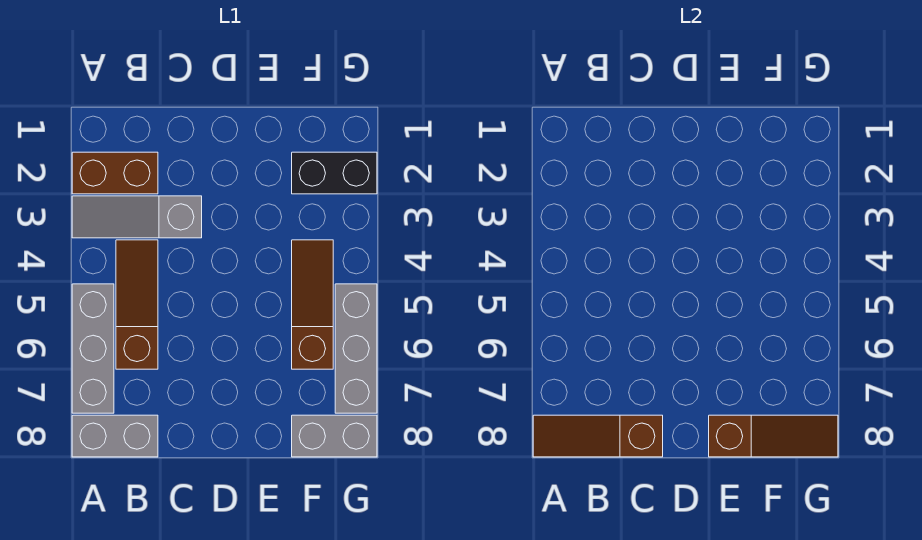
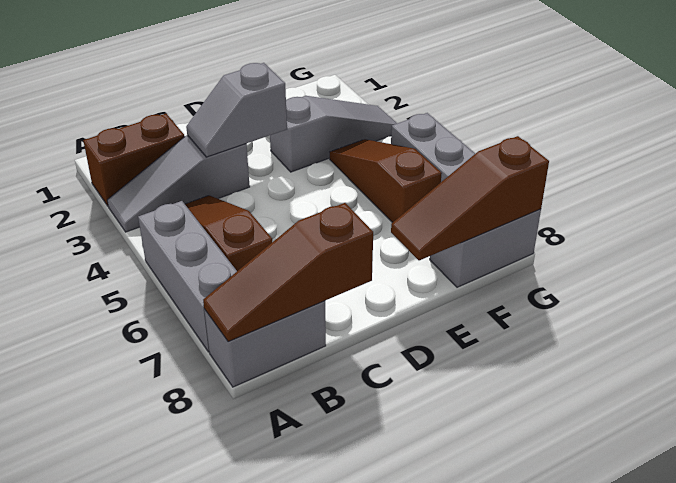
none -> grey 1x2 slope [186,63,287,157]
none -> grey 1x3 slope [270,96,397,172]
brown 1x3 slope [709,415,838,457] -> brown 1x3 slope turned to [391,136,549,260]
black 1x2 brick [292,152,377,194] -> none

